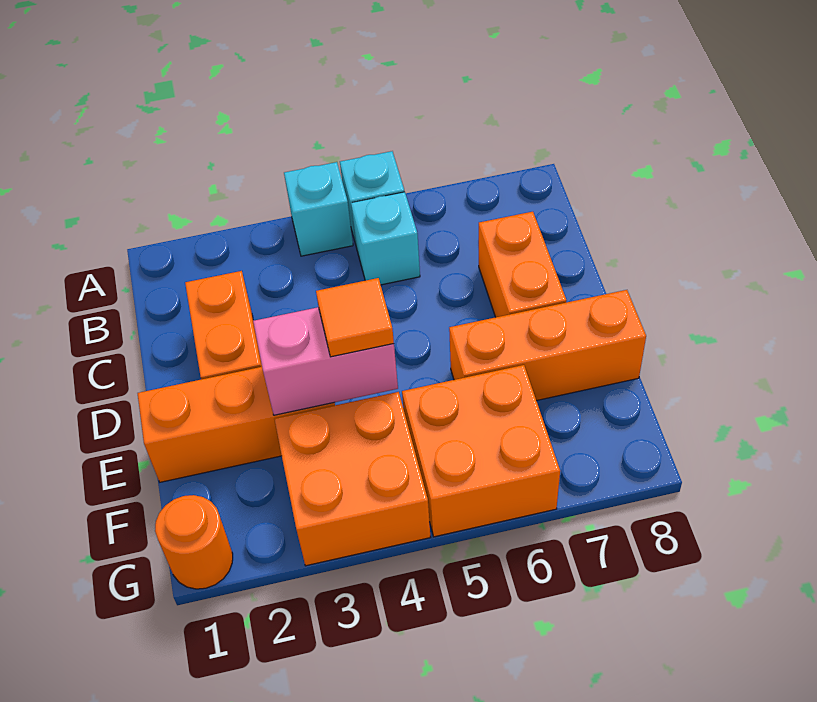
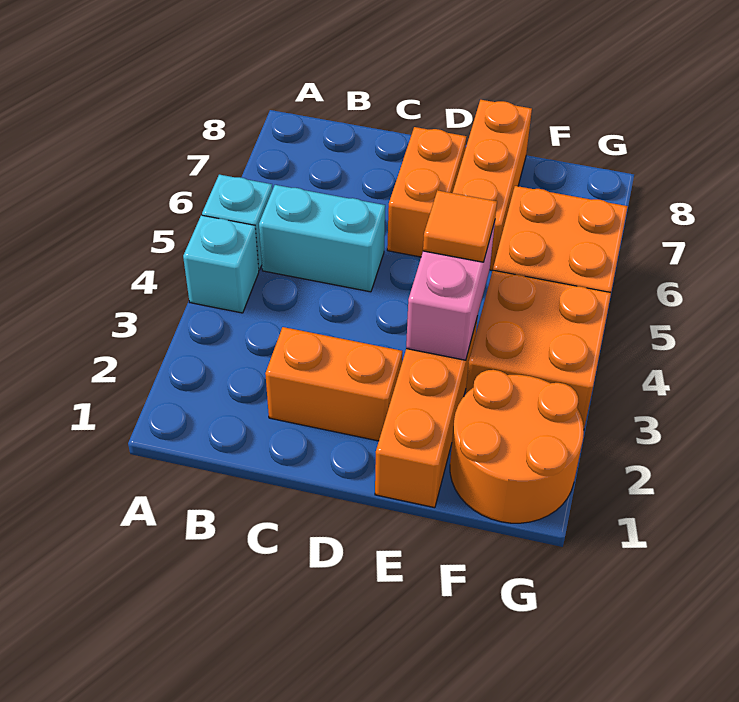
cyan 1x1 brick [351,192,420,285] -> cyan 1x2 brick [259,185,385,292]
orange 1x2 brick [479,212,567,317] -> orange 1x2 brick turned to [387,127,467,257]
orange 1x1 round brick [155,495,233,589] -> orange 2x2 round brick [450,370,584,523]

